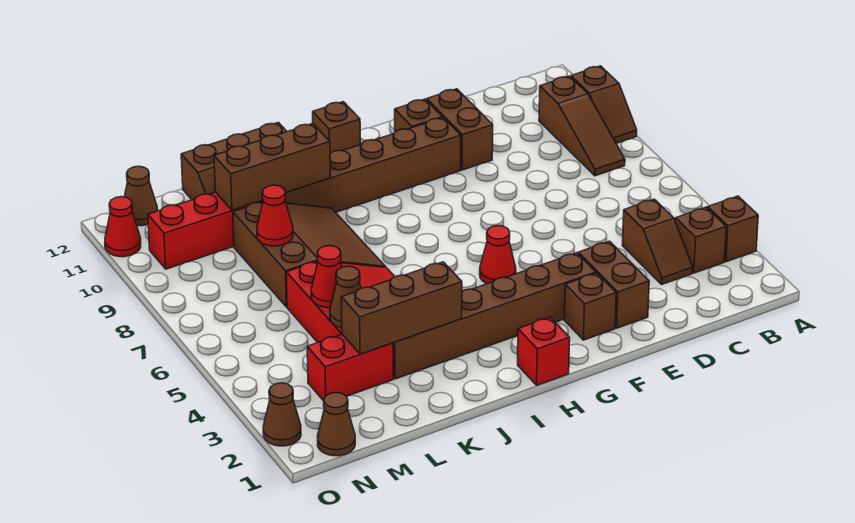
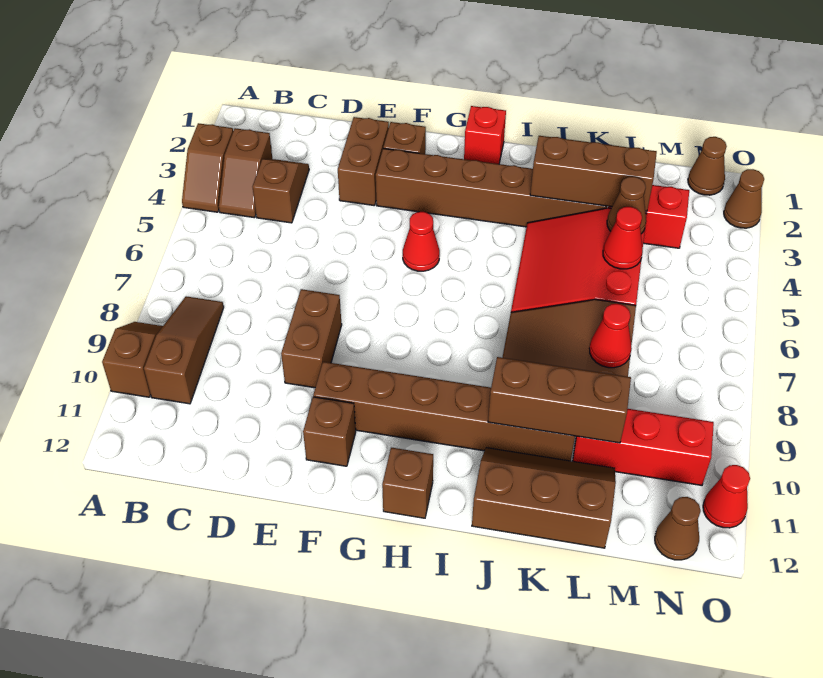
brown 1x2 brick [427,89,493,170] -> brown 1x2 brick moved to [281,289,342,388]

